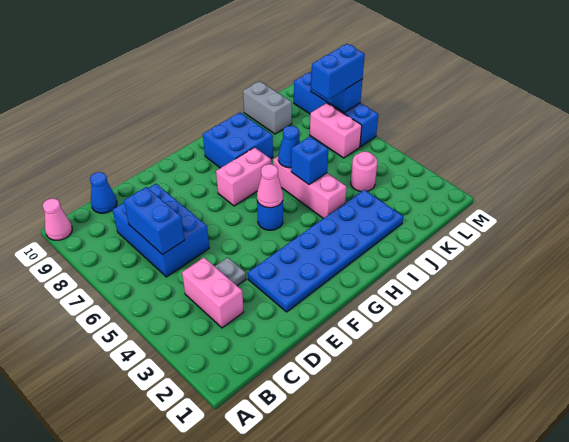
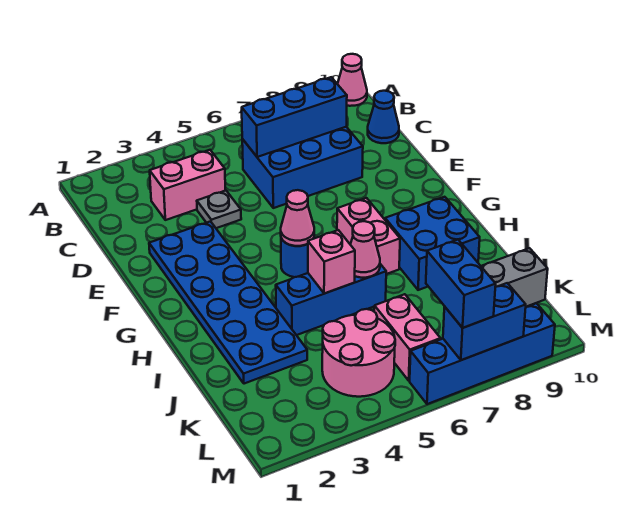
blue 1x2 brick [124,187,185,255] -> blue 1x3 brick [242,77,347,157]
pink 1x3 brick [273,156,347,219] -> blue 1x3 brick [276,264,386,335]
blue 1x1 brick [291,137,328,185] -> pink 1x1 brick [308,230,355,294]
blue 1x1 cone [278,126,300,168] -> pink 1x1 cone [350,221,380,278]
pink 1x1 round brick [351,152,378,192] -> pink 2x2 round brick [322,309,395,397]
pink 1x2 brick [310,103,362,158] -> pink 1x2 brick turned to [374,294,441,381]

